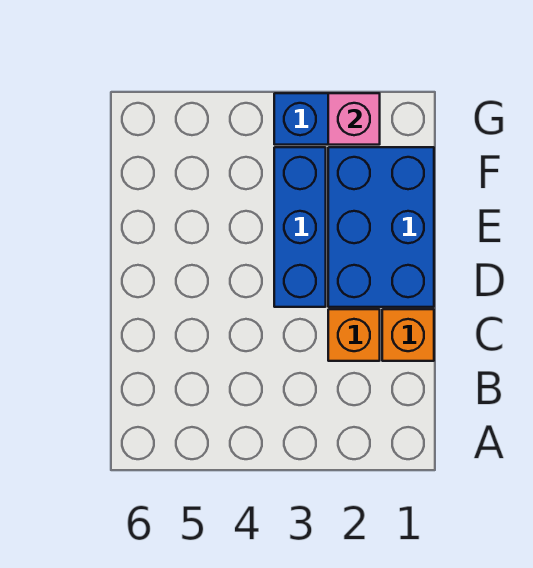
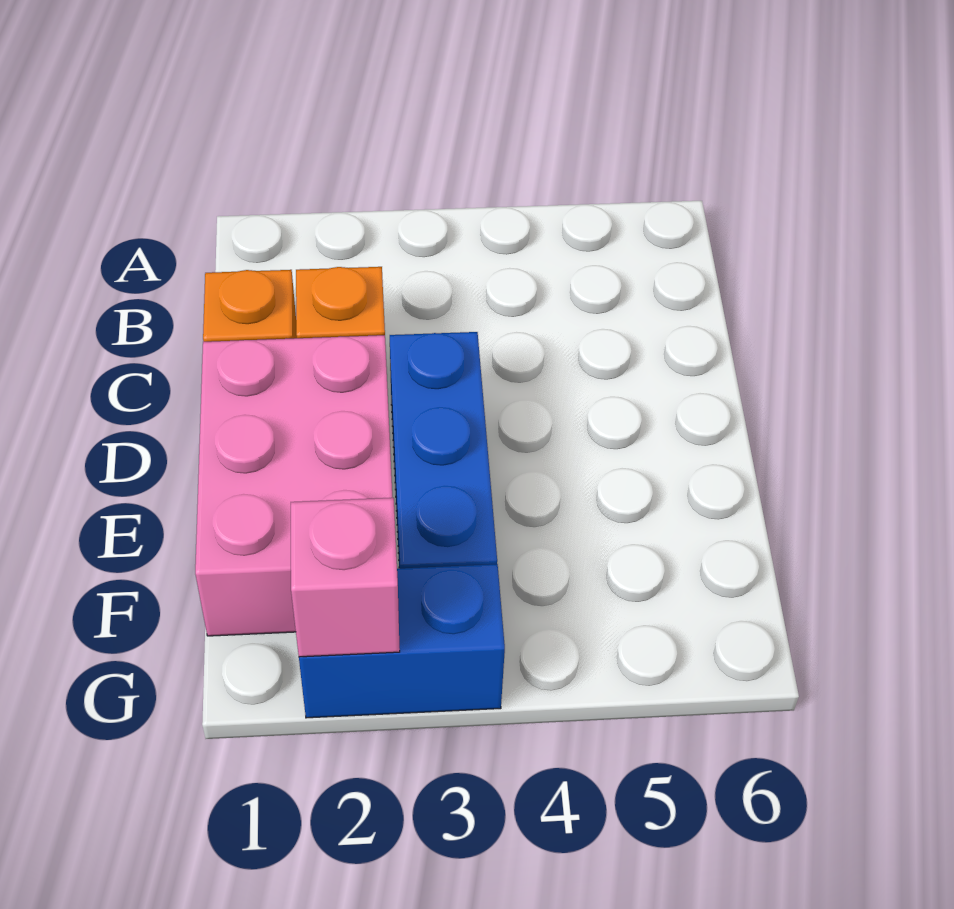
blue 2x3 brick [328,147,434,307] -> pink 2x3 brick [195,335,392,636]

